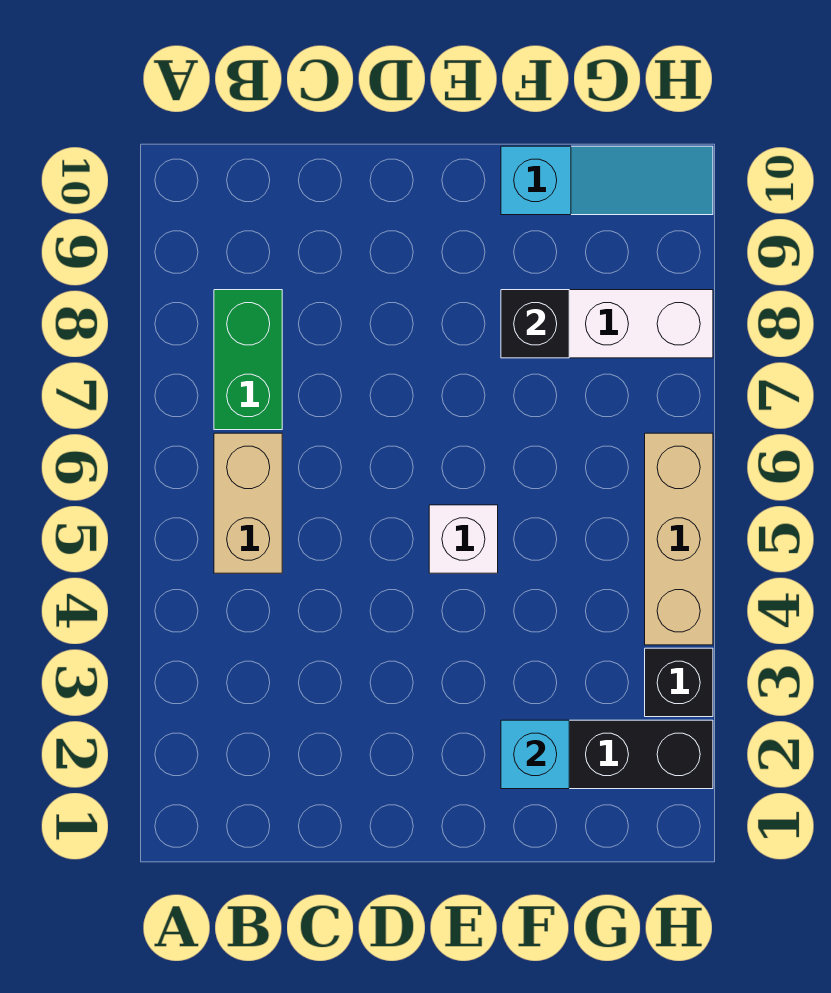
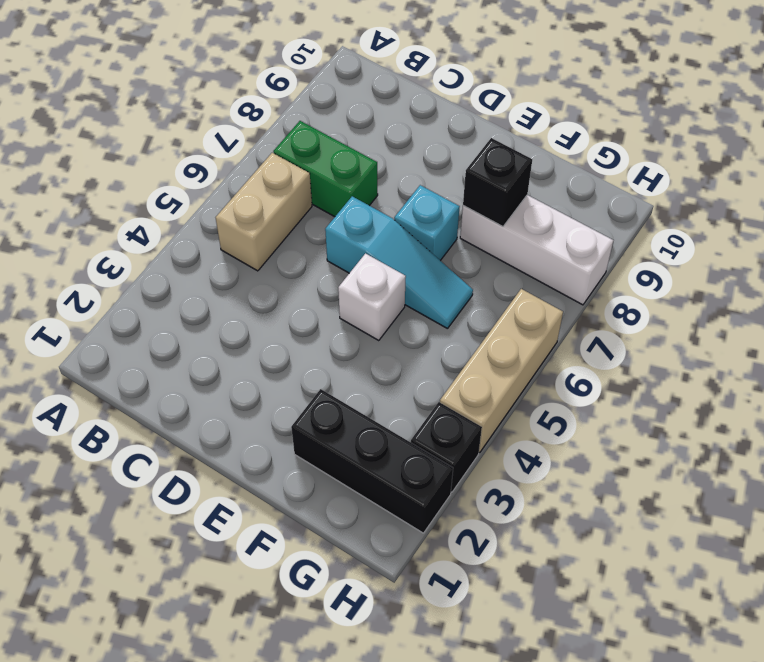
green 1x2 brick [214,290,282,430] -> green 1x2 brick turned to [273,121,378,217]
cyan 1x1 brick [501,720,569,789] -> cyan 1x1 brick moved to [394,185,460,261]
cyan 1x3 slope [501,146,713,215] -> cyan 1x3 slope moved to [325,196,473,329]

